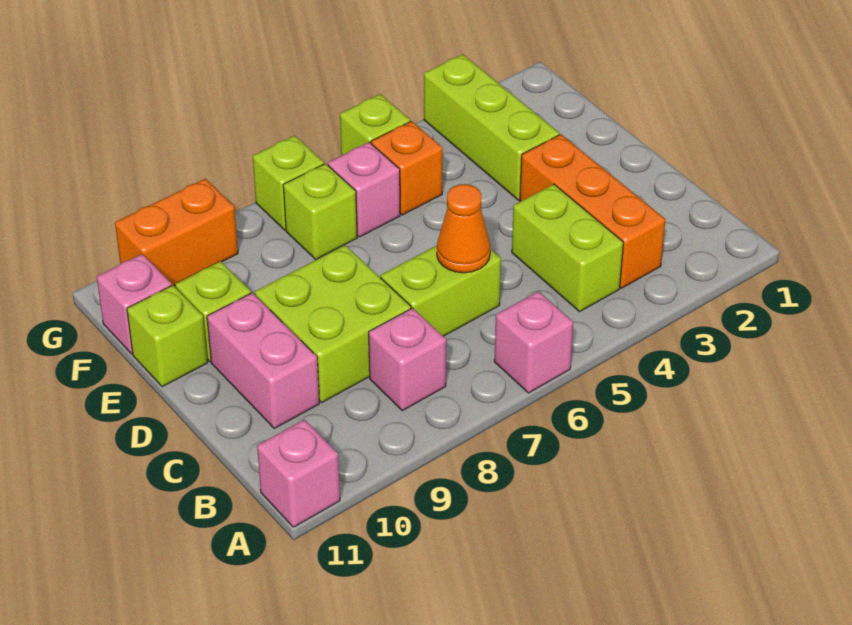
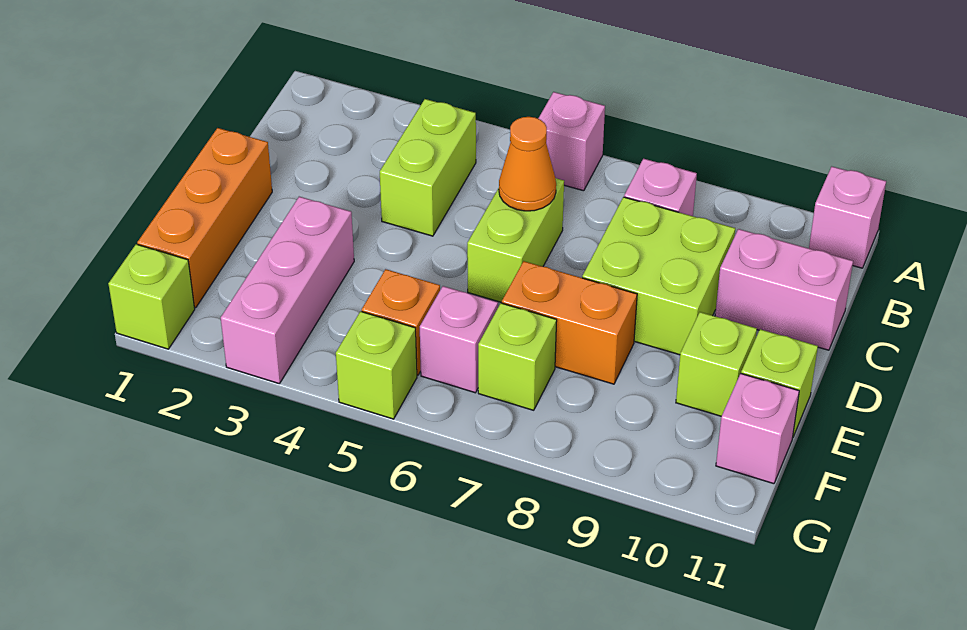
orange 1x3 brick [520,134,665,288] -> orange 1x3 brick moved to [137,128,272,308]
lime 1x2 brick [381,246,501,336] -> lime 1x2 brick turned to [467,178,564,303]
pink 1x2 brick [207,293,319,428] -> pink 1x2 brick turned to [715,229,853,350]
lime 1x3 brick [424,54,559,200] -> pink 1x3 brick [221,197,354,384]
lime 1x1 brick [253,136,324,230] -> lime 1x1 brick moved to [108,244,195,349]
orange 1x2 brick [115,179,238,286] -> orange 1x2 brick moved to [502,261,637,384]

